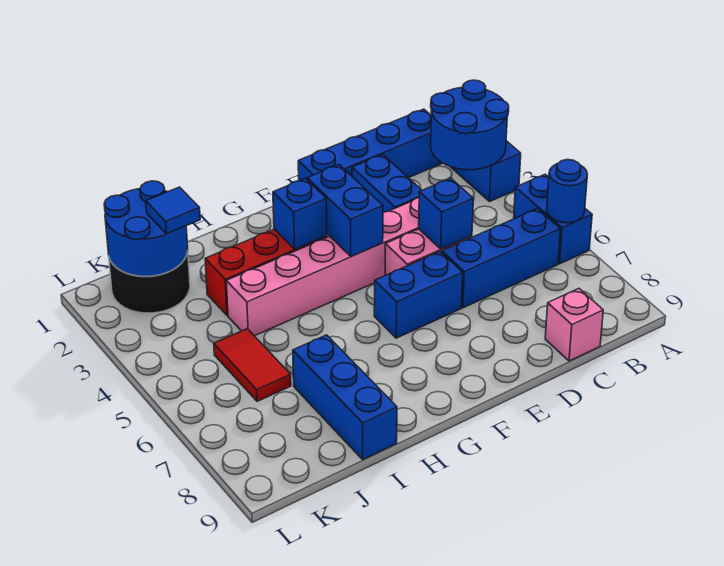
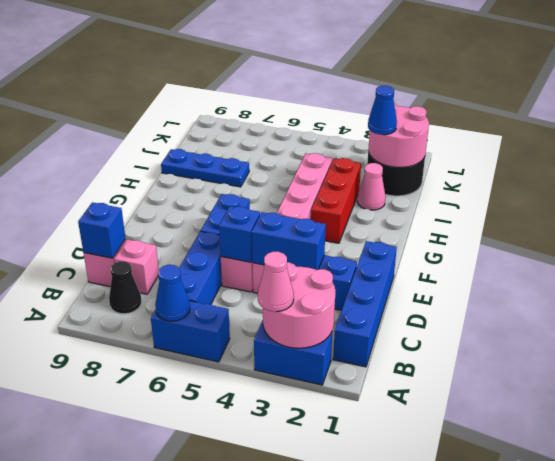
blue 2x2 round brick [431,80,509,170] -> pink 2x2 round brick [263,262,335,348]
none -> pink 1x1 cone [258,252,294,312]
blue 1x1 round brick [547,160,587,223] -> blue 1x1 cone [155,265,190,321]
none -> black 1x1 cone [109,261,142,314]
none -> pink 1x1 brick [114,239,159,294]
blue 1x2 brick [307,165,383,257] -> blue 1x2 brick moved to [252,212,326,270]
blue 1x1 brick [273,178,327,249] -> blue 1x1 brick moved to [78,202,125,258]
none -> pink 1x1 cone [357,163,386,210]
blue 1x3 brick [293,335,397,459] -> blue 1x3 plate [161,149,249,187]
blue 2x2 round brick [104,181,188,276] -> pink 2x2 round brick [368,103,429,167]
blue 1x1 tile [146,187,200,234] -> blue 1x1 cone [368,86,397,135]
red 1x2 tile [214,329,291,401] -> none

